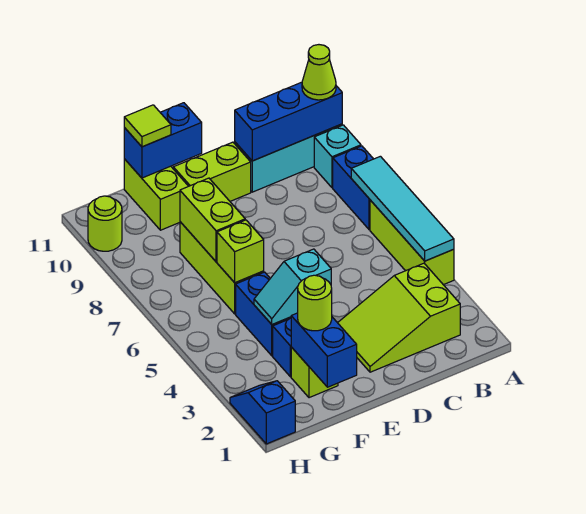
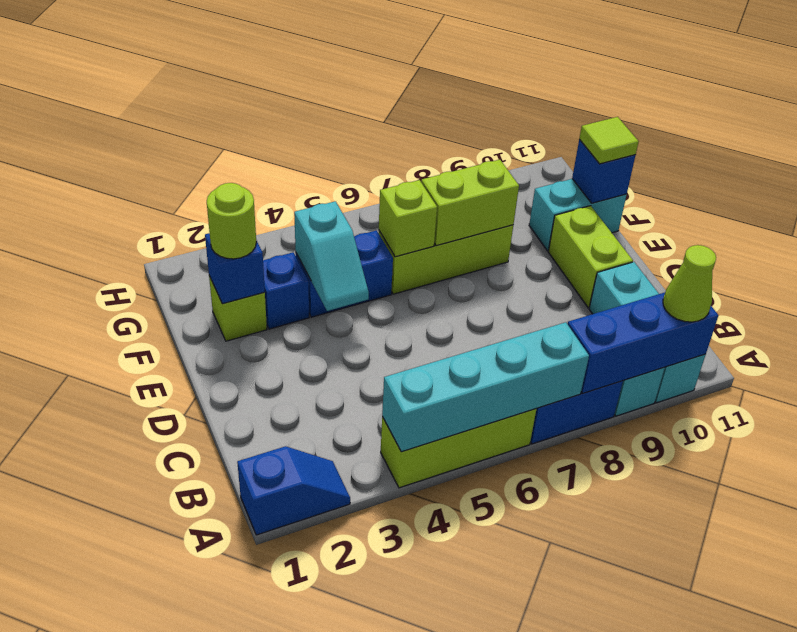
cyan 1x4 tile [351,156,454,261] -> cyan 1x4 brick [382,322,589,452]
blue 1x3 brick [235,82,342,161] -> blue 1x3 brick turned to [568,293,718,393]
lime 2x3 slope [338,263,460,372] -> none
cyan 1x2 slope [254,249,331,325] -> cyan 1x2 slope turned to [294,201,369,311]
blue 1x2 brick [124,103,202,178] -> blue 1x1 brick [572,140,635,203]
blue 1x2 brick [291,313,357,387] -> blue 1x1 brick [205,233,265,304]
lime 1x2 brick [124,159,188,230] -> cyan 1x2 brick [529,179,627,251]
blue 1x2 slope [230,381,295,444] -> blue 1x2 slope moved to [237,446,350,535]
lime 1x1 round brick [88,196,122,251] -> none

